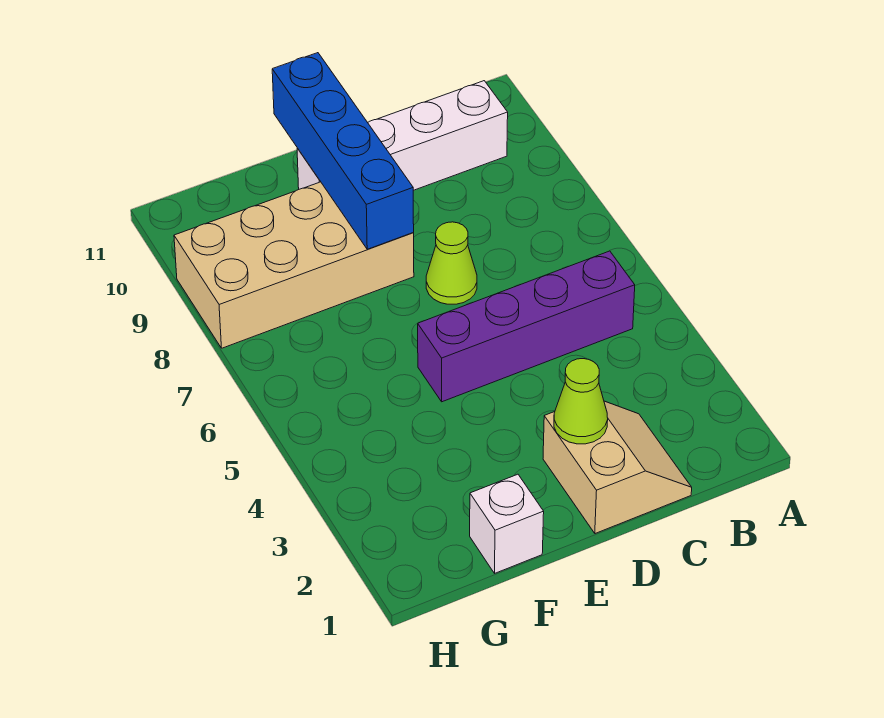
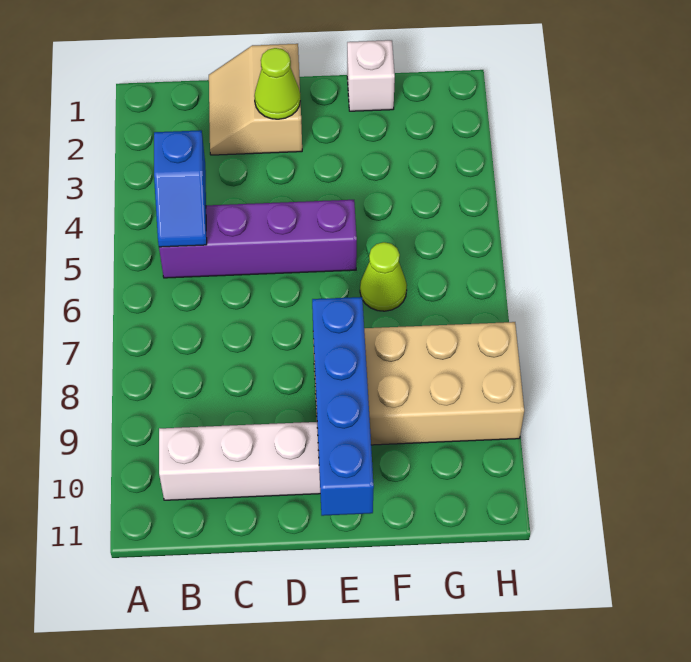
none -> blue 1x2 slope [154,130,207,247]
lime 1x1 cone [426,222,477,304] -> lime 1x1 cone moved to [360,242,407,311]

